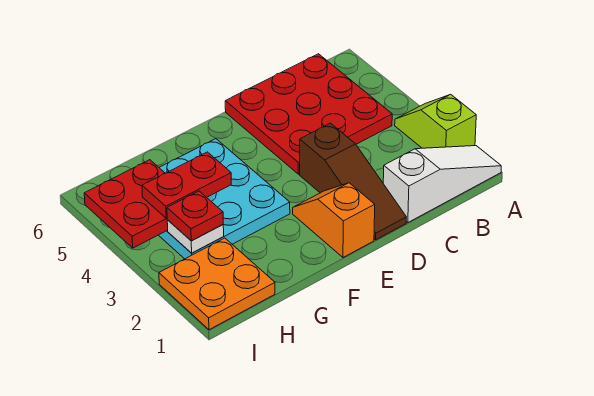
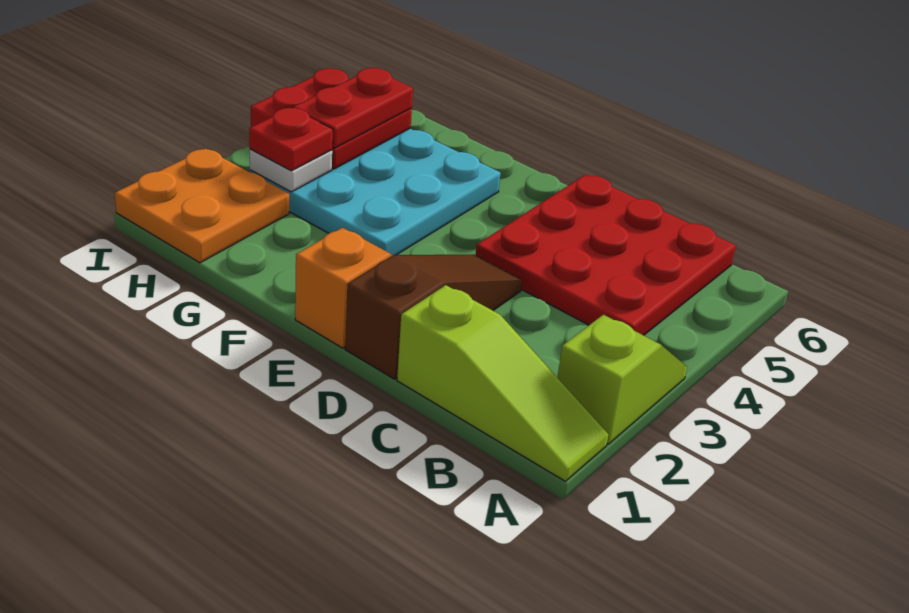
white 1x3 slope [383,146,501,222] -> lime 1x3 slope [397,285,608,481]
brown 1x3 slope [300,123,406,240] -> brown 1x3 slope turned to [345,255,522,379]
red 1x2 plate [142,152,231,218] -> red 1x2 plate turned to [293,68,413,148]

